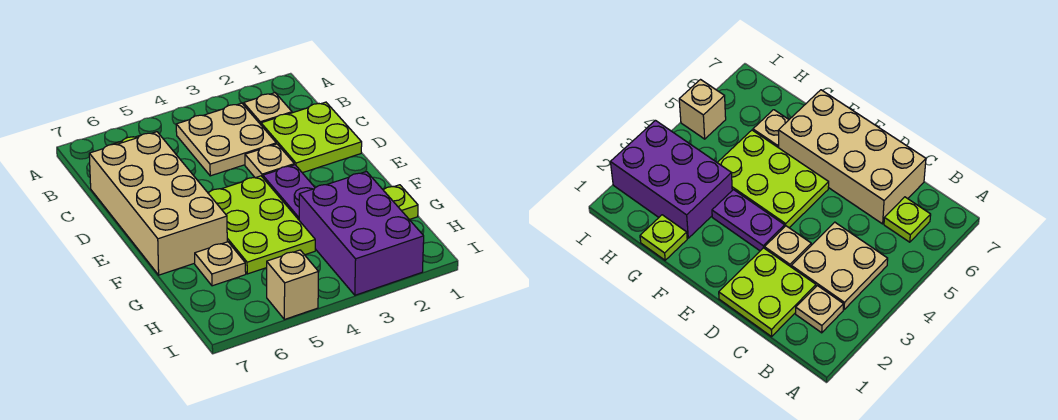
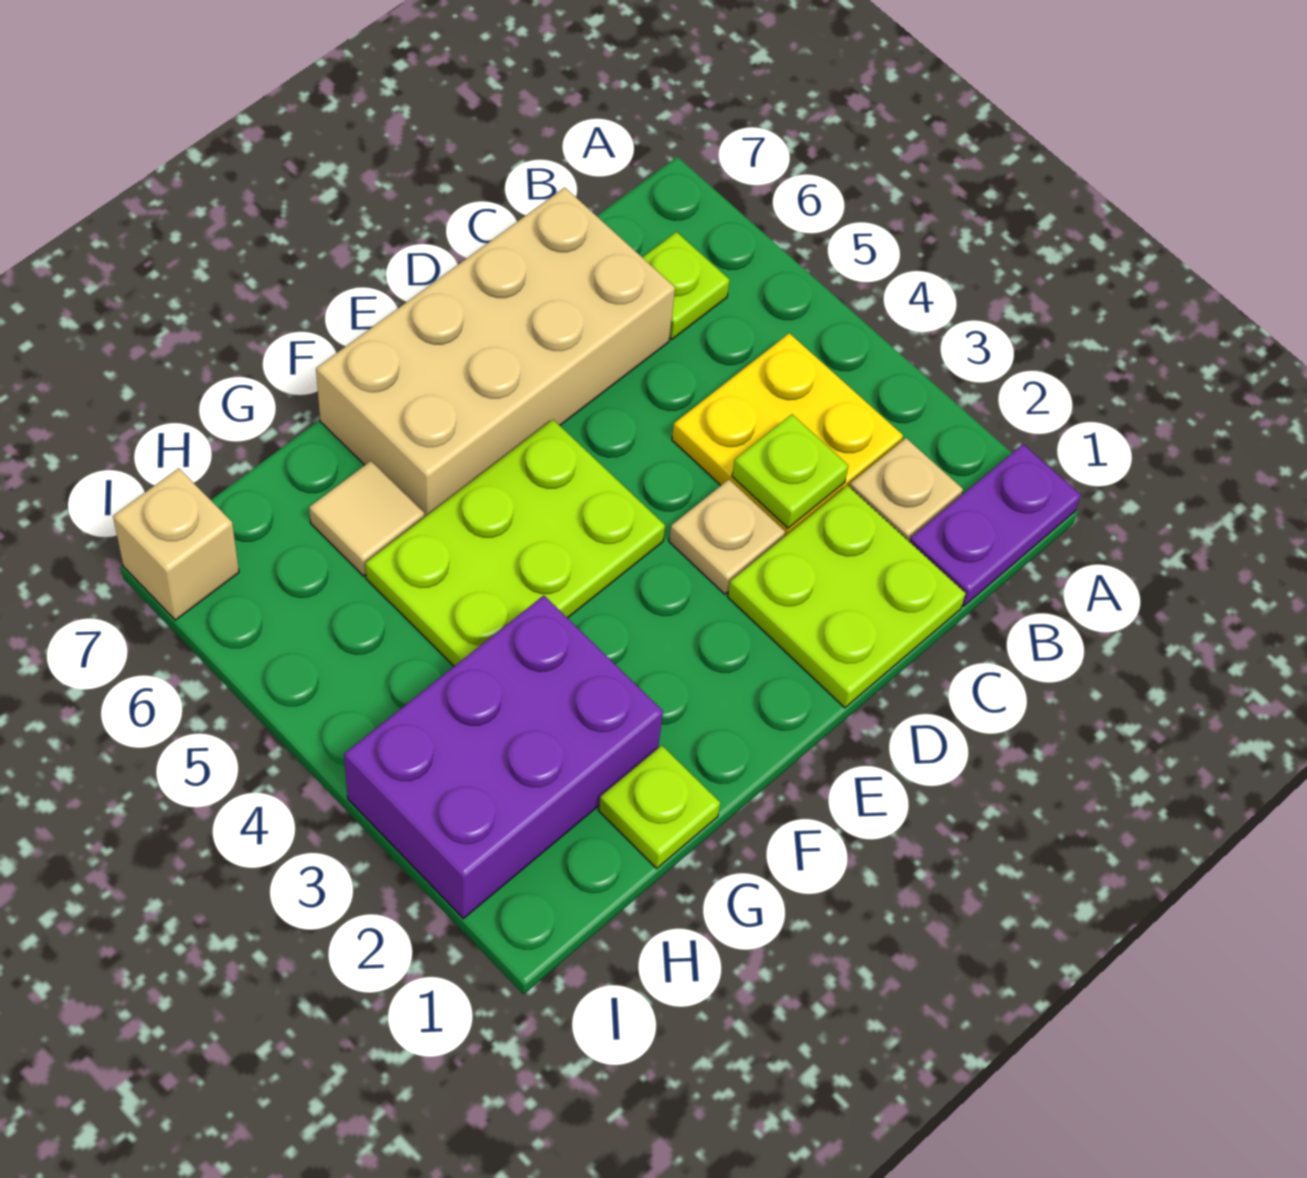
tan 2x2 plate [176,103,276,176] -> yellow 2x2 plate [672,333,903,537]
none -> lime 1x1 plate [732,414,849,528]
purple 1x2 plate [263,165,315,220] -> purple 1x2 plate moved to [910,444,1081,606]
tan 1x1 plate [195,242,246,286] -> tan 1x1 tile [309,461,424,576]
tan 1x1 brick [267,250,318,319] -> tan 1x1 brick moved to [113,468,239,620]

